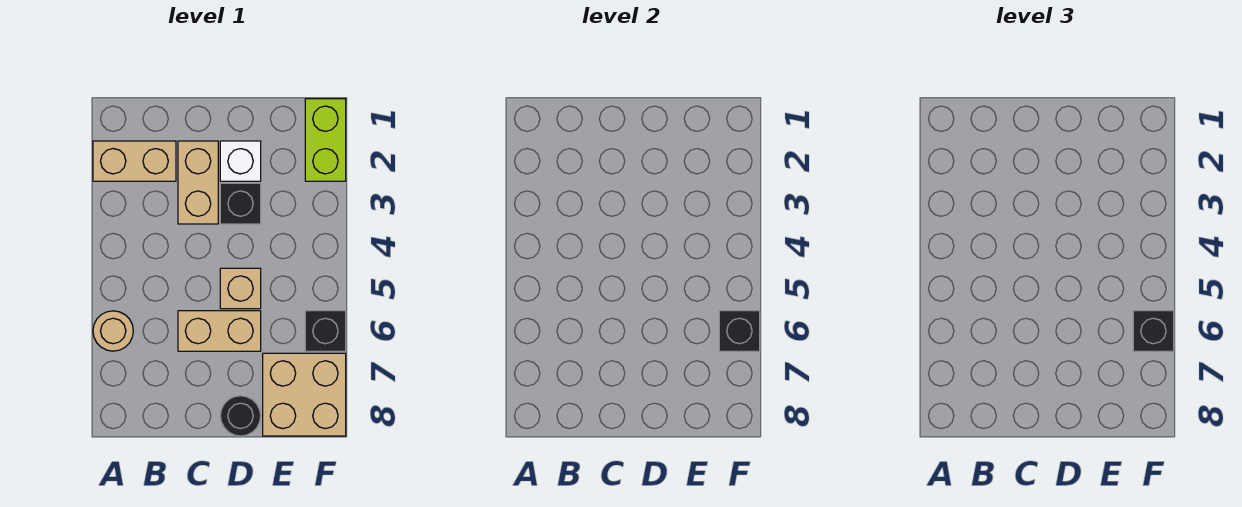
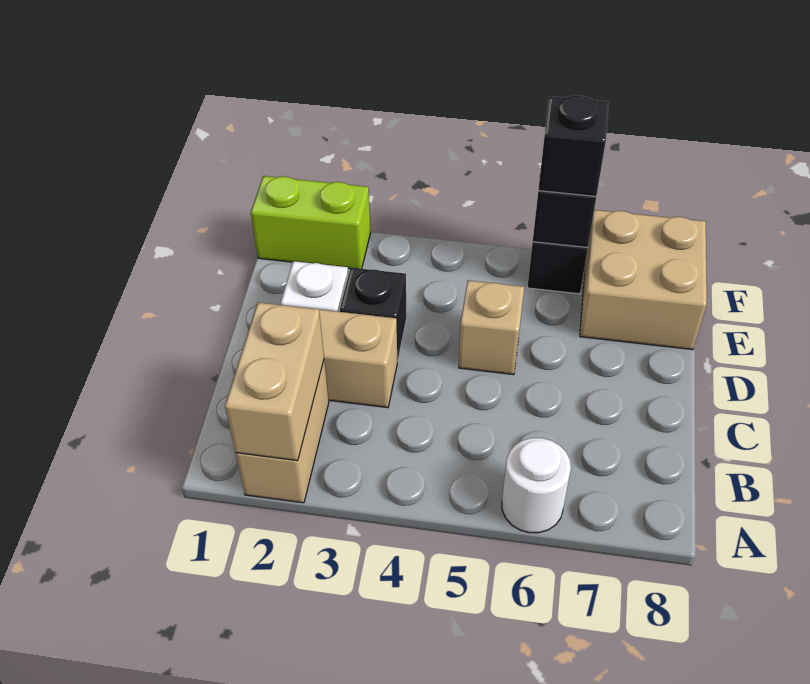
tan 1x1 round brick [93,311,133,351] -> white 1x1 round brick [502,438,571,533]
tan 1x2 brick [178,311,261,351] -> tan 1x2 brick moved to [225,302,324,461]
black 1x1 round brick [220,396,261,436] -> none

